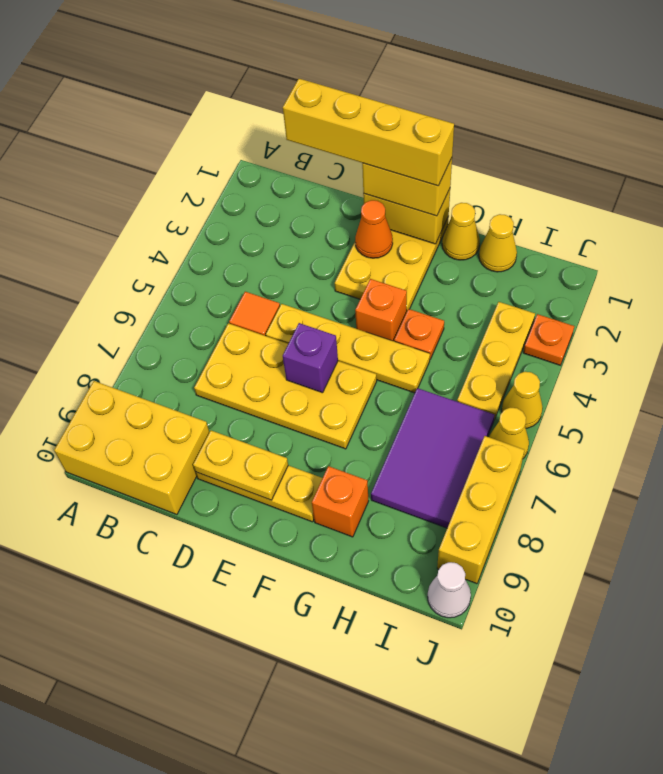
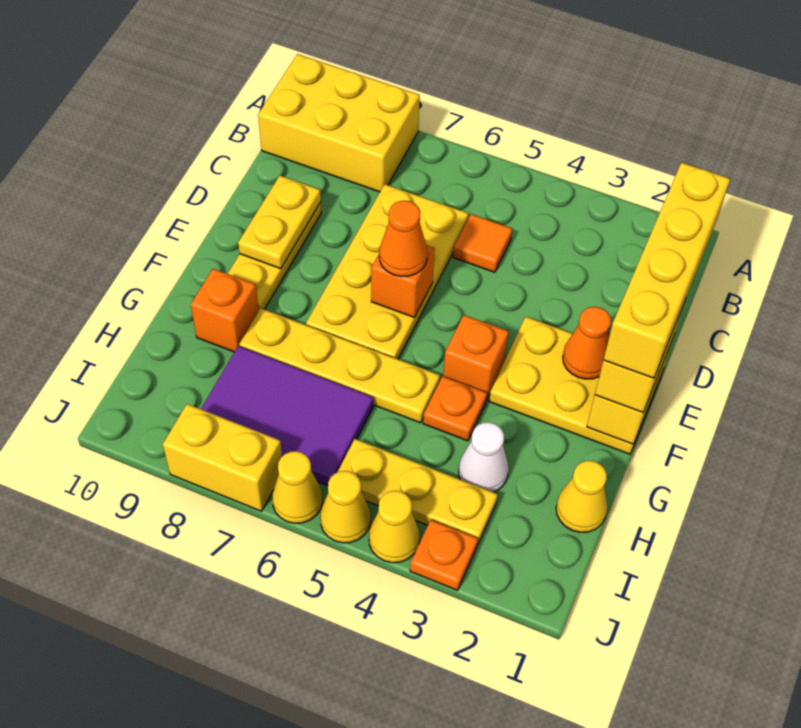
yellow 2x3 brick [54,381,209,514] -> yellow 2x3 brick turned to [258,54,420,192]
yellow 1x4 plate [266,304,430,393] -> yellow 1x4 plate turned to [239,308,440,423]
purple 1x1 brick [283,323,338,393] -> orange 1x1 brick [371,245,435,317]
none -> orange 1x1 cone [379,201,427,277]
yellow 1x1 cone [442,203,480,260] -> yellow 1x1 cone moved to [369,491,420,563]
yellow 1x3 brick [437,436,524,584] -> yellow 1x2 brick [163,404,282,511]
white 1x1 cone [428,562,471,618] -> white 1x1 cone moved to [459,422,509,492]

